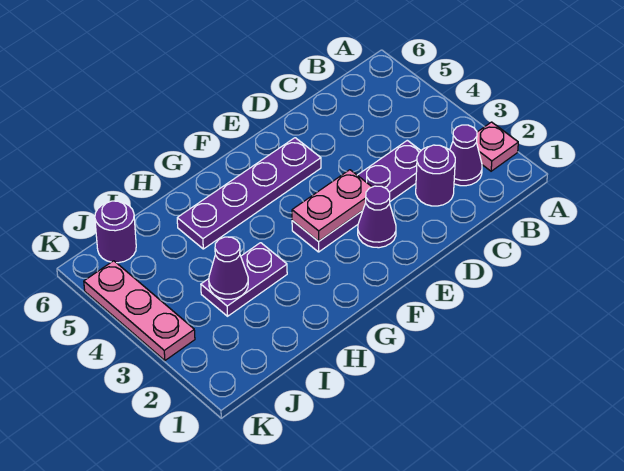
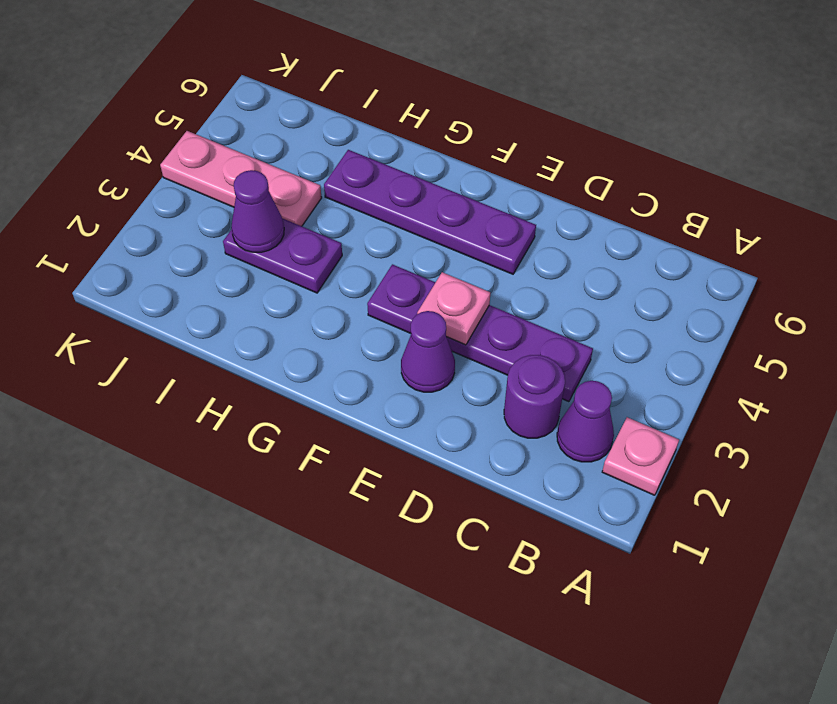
pink 1x2 plate [292,170,372,241] -> pink 1x1 plate [417,272,490,345]
purple 1x1 round brick [95,201,136,263] -> none
pink 1x3 plate [84,261,195,361] -> pink 1x3 plate turned to [160,131,322,226]

